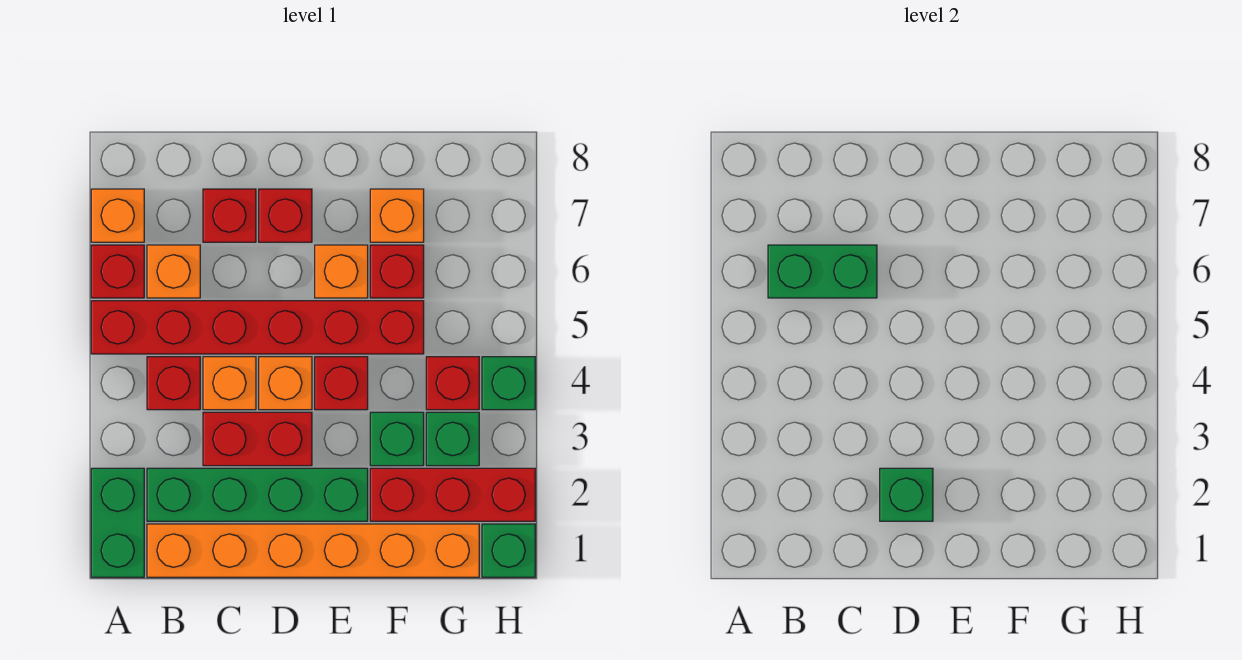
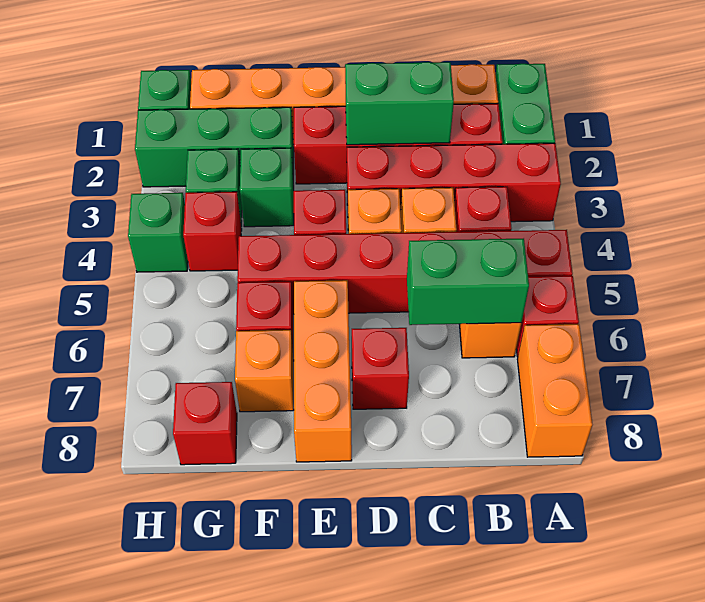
orange 1x1 brick [91,189,144,242] -> orange 1x2 brick [517,324,592,457]
green 1x4 brick [147,468,368,521] -> red 1x4 brick [293,104,502,184]
red 1x2 brick [203,412,312,466] -> red 1x4 brick [347,143,561,222]
red 1x1 brick [203,189,256,242] -> red 1x1 brick moved to [173,382,237,465]
green 1x1 brick [880,468,933,521] -> green 1x2 brick [345,62,454,145]
orange 1x1 brick [315,245,368,298] -> orange 1x3 brick [294,280,352,462]
red 1x3 brick [370,468,535,521] -> green 1x3 brick [135,107,294,187]

